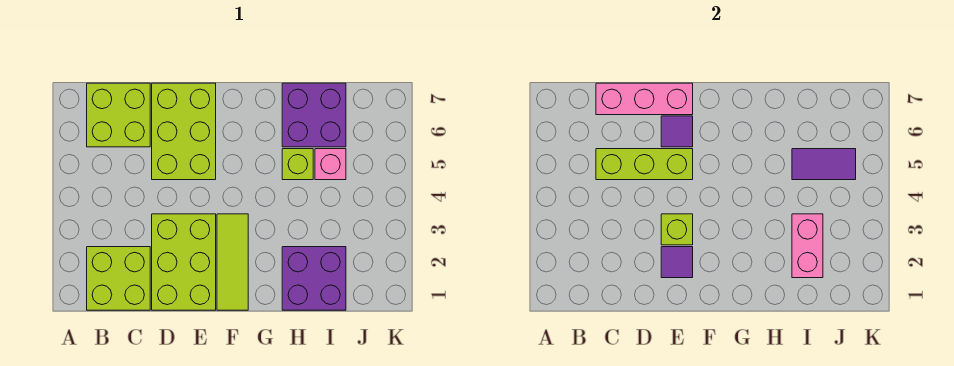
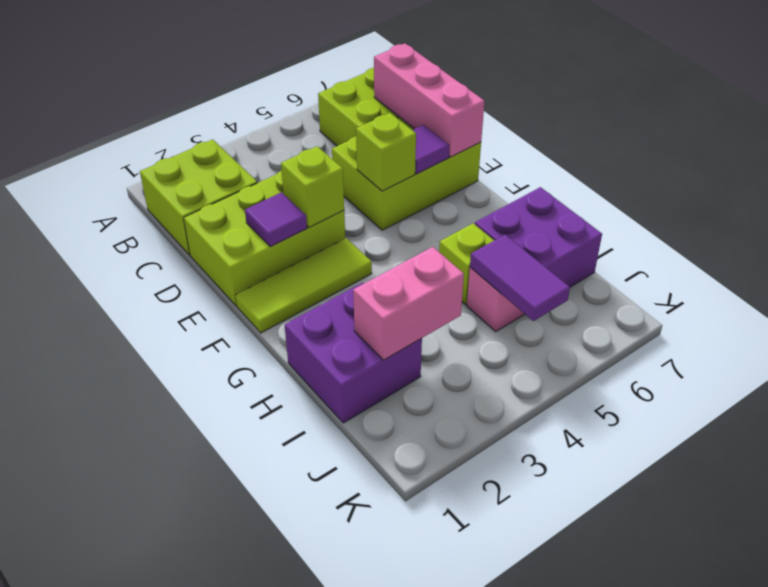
lime 1x3 brick [596,149,693,180] -> lime 1x1 brick [356,113,416,191]

